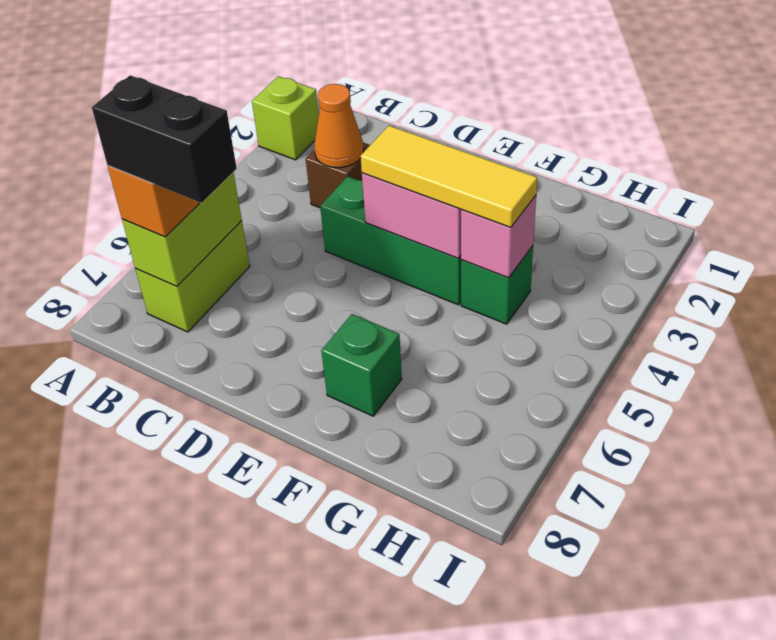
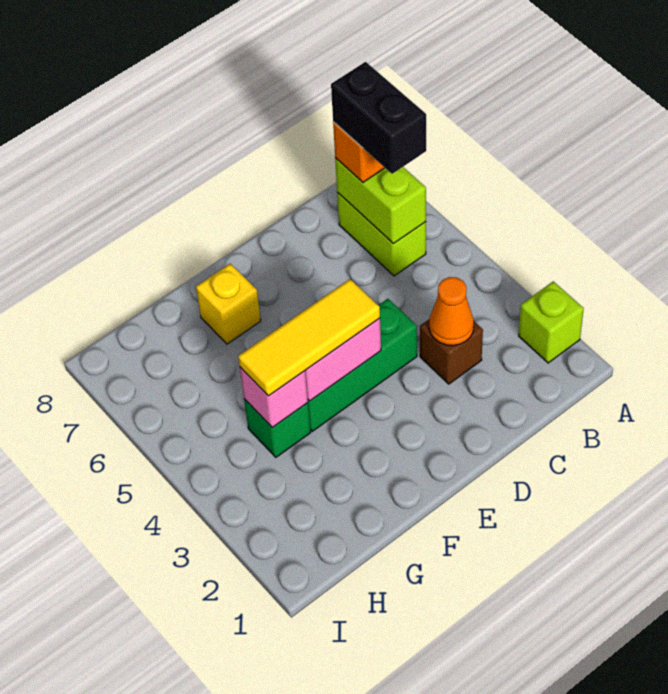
black 1x2 brick [92,75,237,203] -> black 1x2 brick turned to [331,62,426,174]
green 1x1 brick [321,314,402,416] -> yellow 1x1 brick [196,264,261,344]

